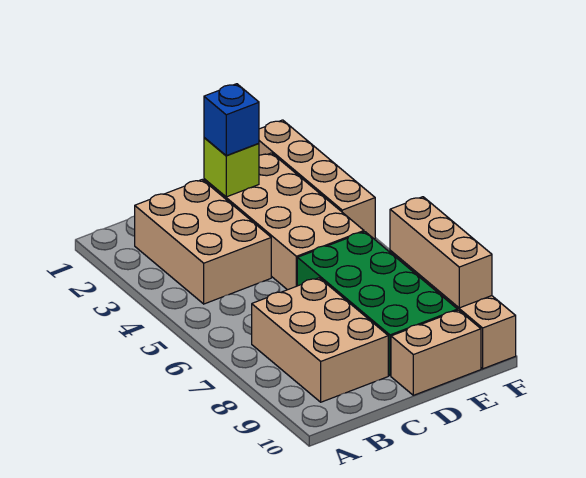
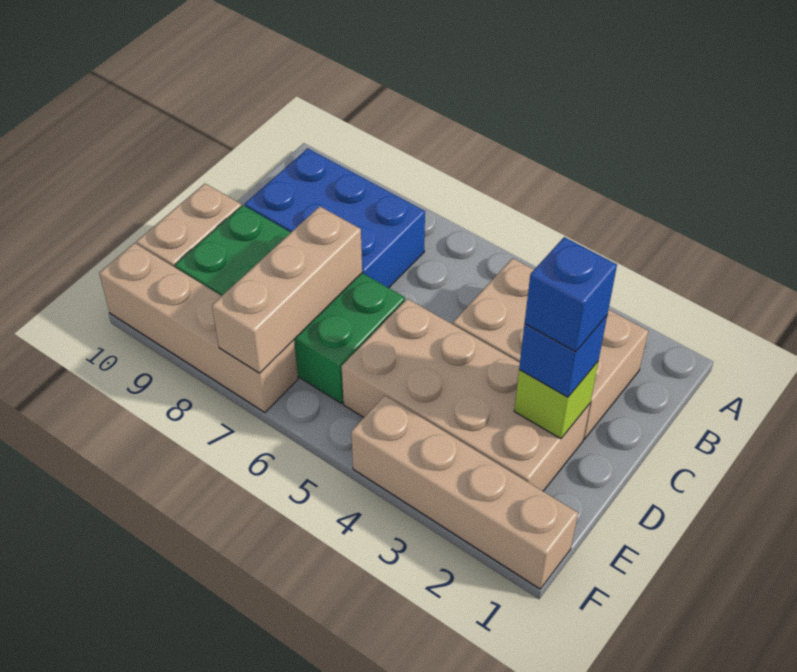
tan 2x3 brick [252,278,388,402] -> blue 2x3 brick [245,148,425,288]
none -> blue 1x1 brick [525,237,617,352]
tan 1x3 brick [390,197,492,308] -> tan 1x3 brick turned to [212,206,362,373]

